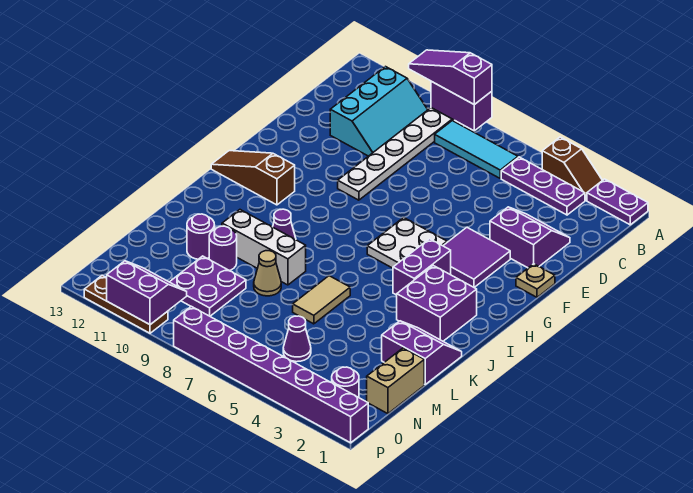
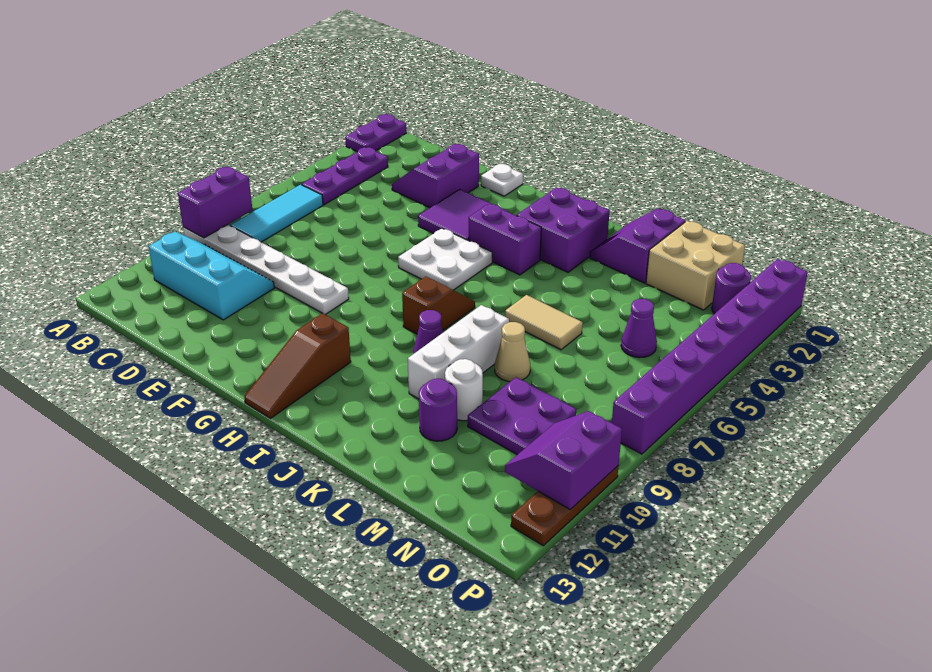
brown 1x2 slope [542,137,602,200] -> brown 1x2 slope moved to [402,277,475,334]
purple 1x3 slope [409,50,492,105] -> none
tan 1x1 plate [516,264,555,297] -> white 1x1 plate [481,164,523,196]
purple 1x1 round brick [209,226,237,271] -> white 1x1 round brick [445,359,483,421]
tan 1x2 brick [367,348,424,414] -> tan 2x2 brick [646,221,745,310]

